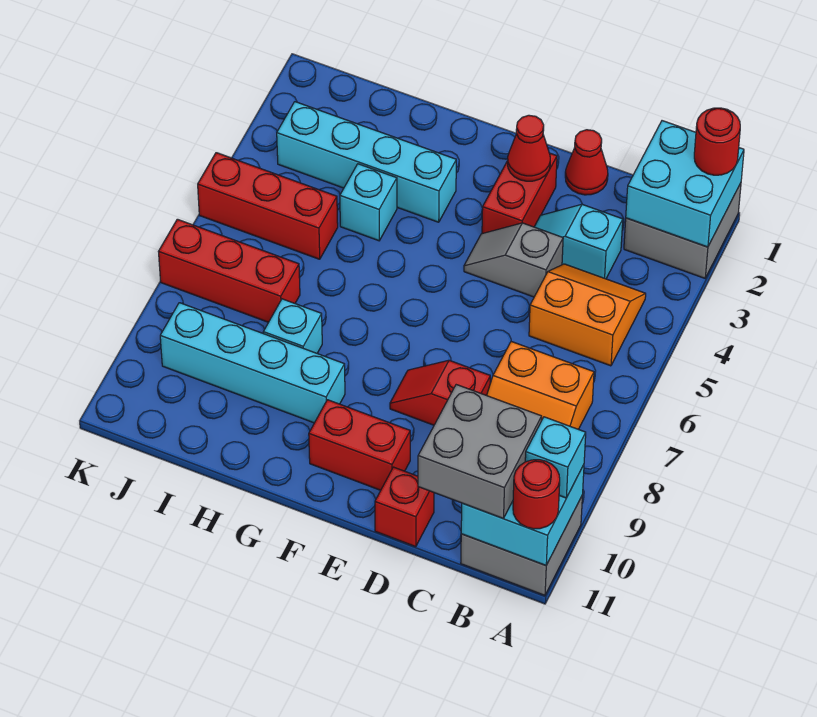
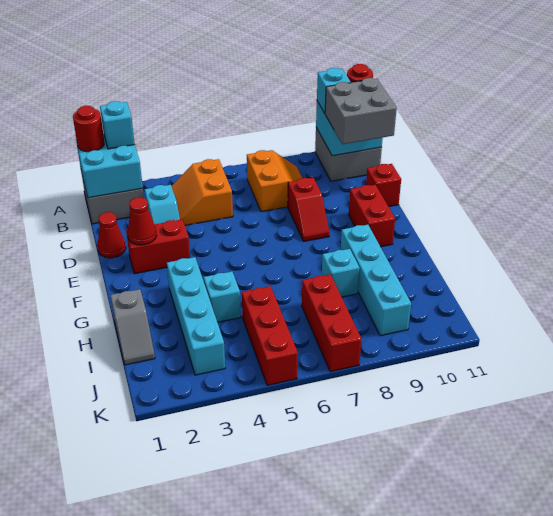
none -> cyan 1x1 brick [100,101,135,149]
grey 1x2 slope [464,223,563,297] -> grey 1x2 slope moved to [110,289,155,365]

